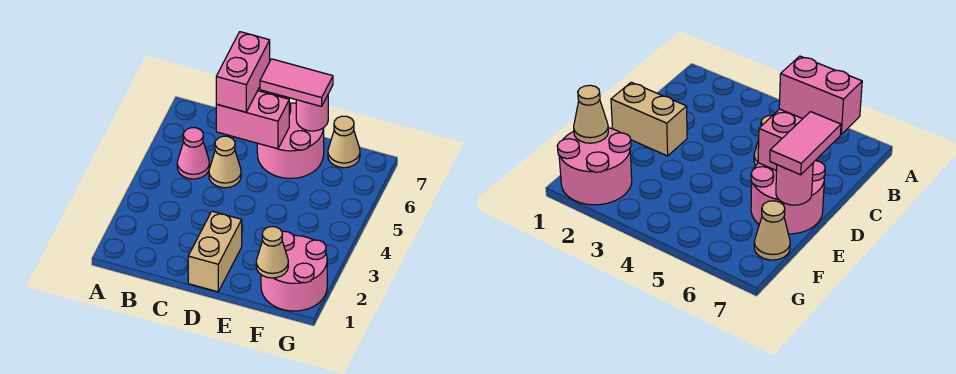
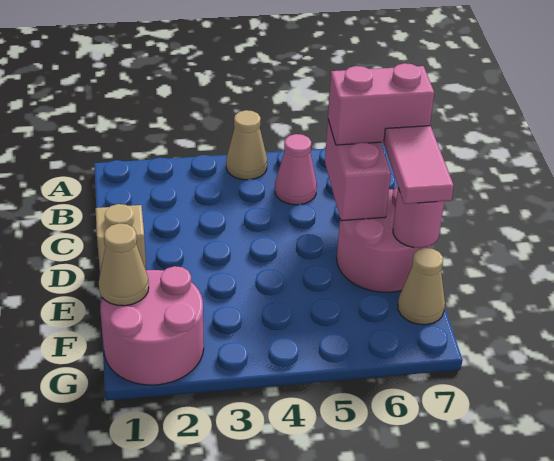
tan 1x1 cone [209,136,241,188] -> tan 1x1 cone moved to [226,110,267,180]
tan 1x2 brick [188,211,242,292] -> tan 1x1 brick [96,204,146,272]

